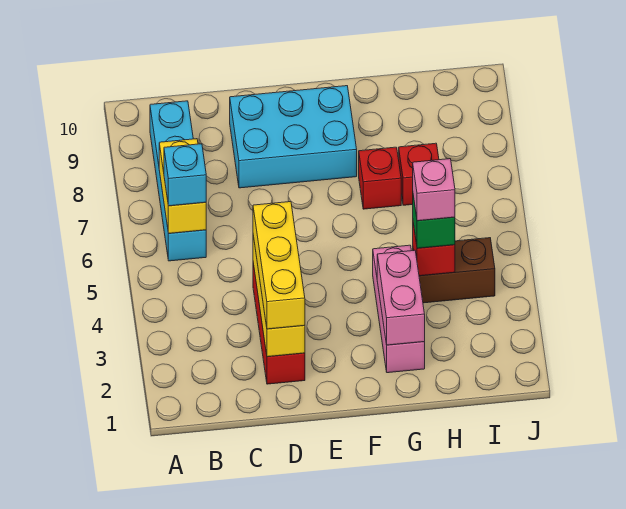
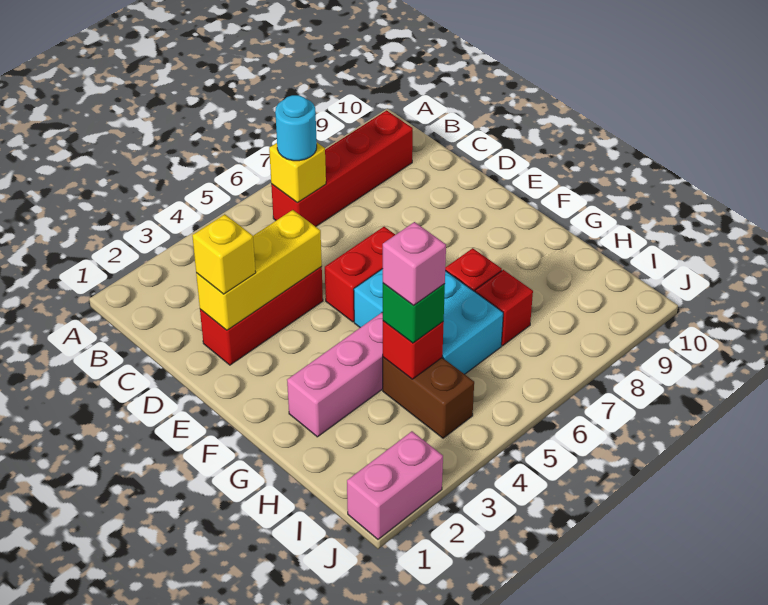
cyan 1x4 brick [150,101,206,261] -> red 1x4 brick [271,110,413,227]
yellow 1x2 brick [159,139,206,233] -> yellow 1x1 brick [269,143,326,202]
cyan 1x1 brick [164,144,206,206] -> cyan 1x1 round brick [275,95,317,161]
yellow 1x3 brick [253,202,305,329] -> yellow 1x1 brick [192,214,256,294]
cyan 2x3 brick [230,86,357,188] -> cyan 2x3 brick moved to [354,269,503,374]
none -> red 1x2 brick [325,227,395,322]
pink 1x2 brick [377,250,425,345] -> pink 1x2 brick moved to [347,431,443,539]

